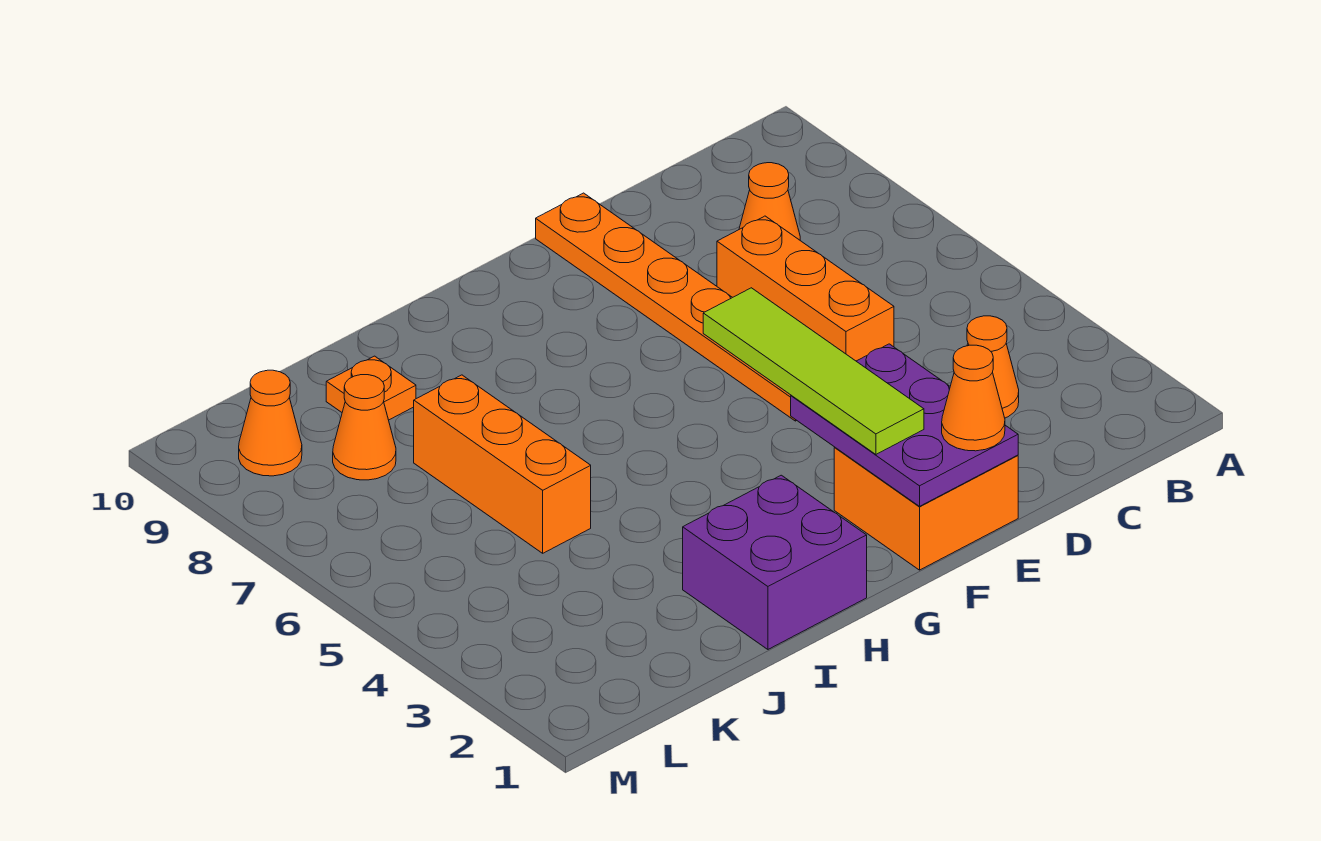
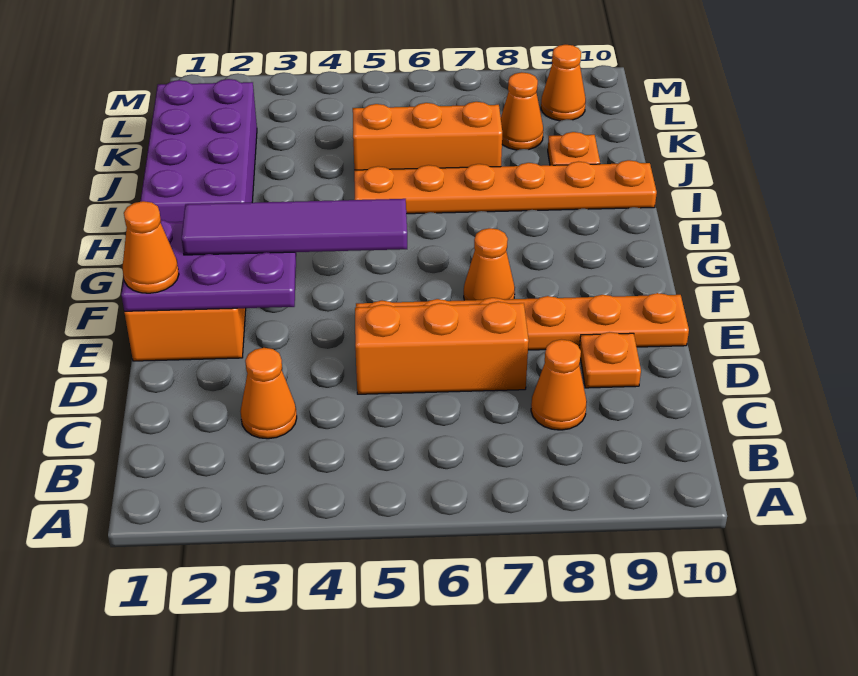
none -> orange 1x1 plate [580,332,641,388]
lime 1x4 tile [703,288,924,454] -> purple 1x4 tile [182,199,407,255]
none -> orange 1x1 cone [464,228,515,300]
purple 2x2 brick [683,475,867,649] -> purple 2x4 brick [140,79,257,222]
none -> orange 1x6 plate [354,160,657,214]

